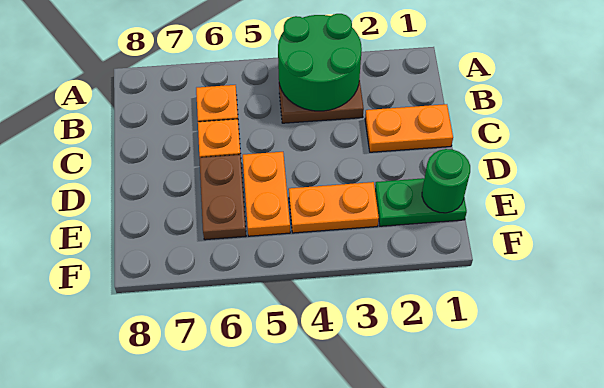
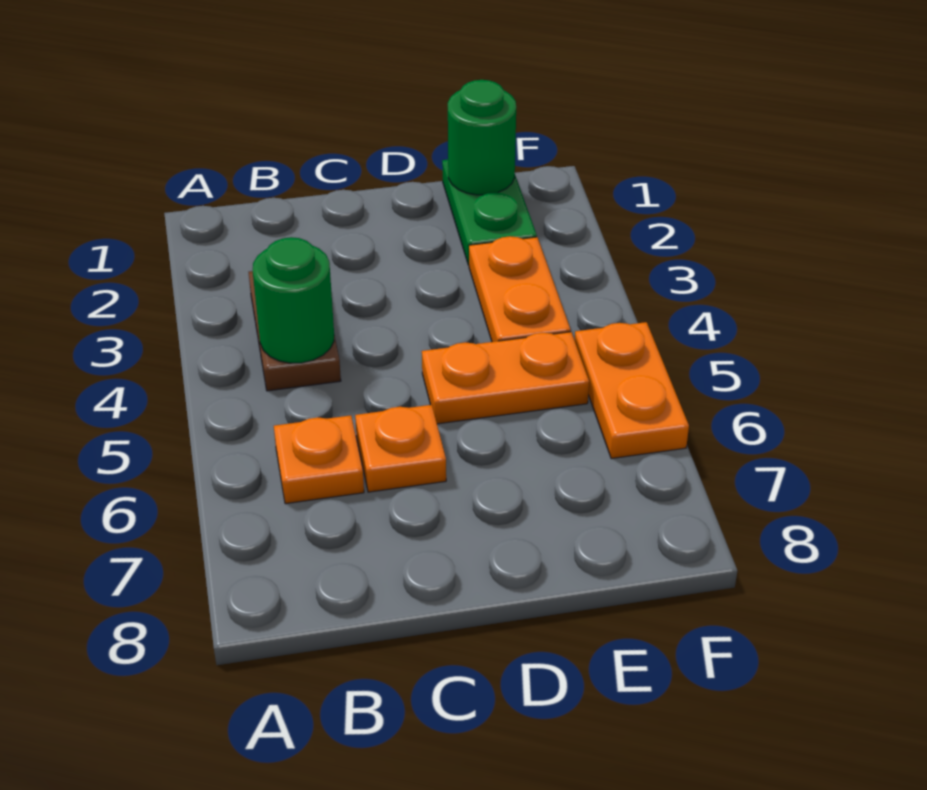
green 2x2 round brick [278,14,362,111] -> green 1x1 round brick [253,237,334,363]
orange 1x2 plate [365,104,453,152] -> orange 1x2 plate moved to [575,322,689,459]
brown 1x2 plate [199,155,246,240] -> none

